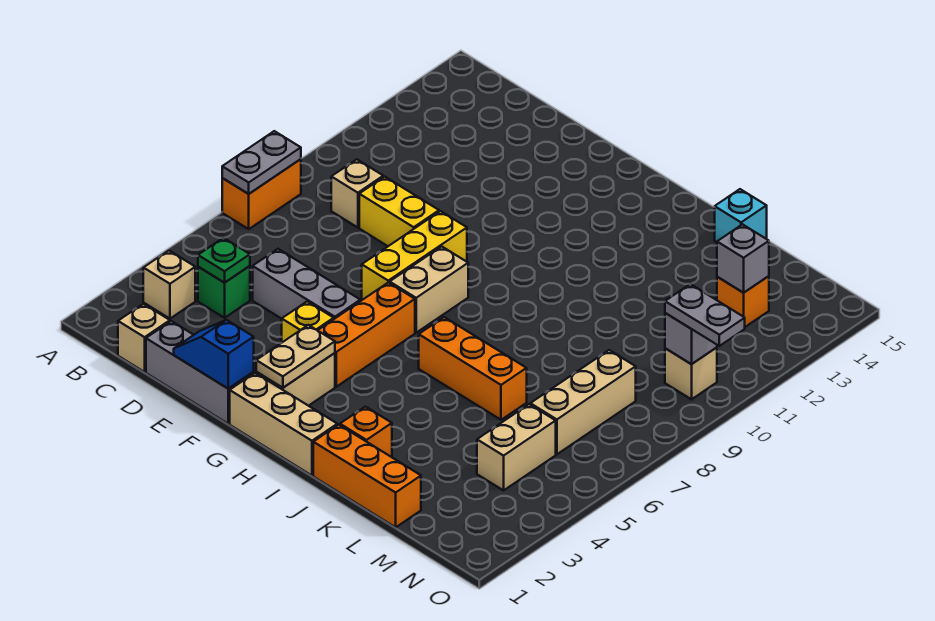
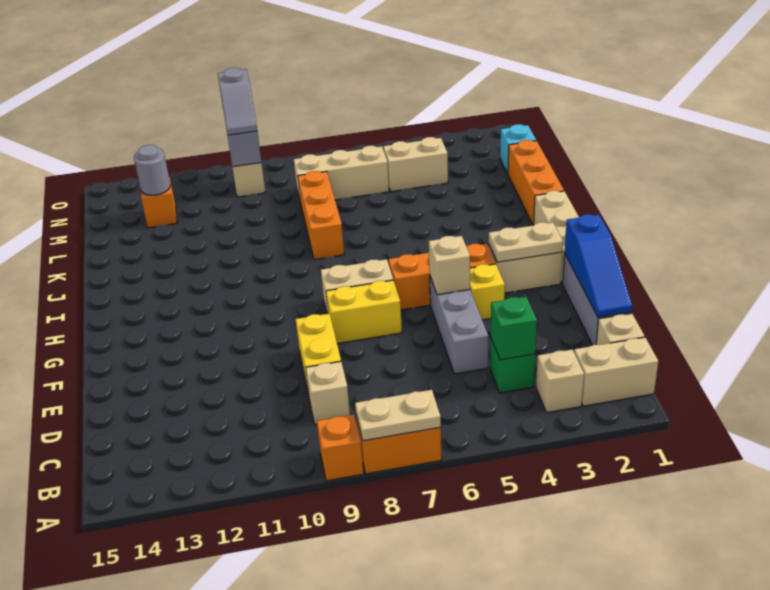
grey 1x2 plate [222,131,301,194] -> tan 1x2 plate [355,390,441,441]
none -> tan 1x2 brick [574,337,658,406]
green 1x1 plate [198,238,250,283] -> green 1x1 brick [491,297,537,360]
blue 1x2 slope [174,320,254,389] -> blue 1x3 slope [565,214,632,317]
none -> tan 1x1 brick [429,236,470,295]
yellow 1x3 brick [362,211,467,300] -> yellow 1x2 brick [326,280,402,343]
orange 1x3 brick [419,317,527,420] -> orange 1x3 brick moved to [298,171,344,260]
orange 1x1 brick [340,407,392,457] -> orange 1x1 brick moved to [317,414,364,481]
cyan 1x1 brick [715,189,767,242] -> cyan 1x1 brick moved to [500,124,536,174]
grey 1x1 brick [717,224,769,293] -> grey 1x1 round brick [134,145,170,195]
grey 1x2 plate [665,284,745,346] -> grey 1x2 slope [218,68,257,135]

